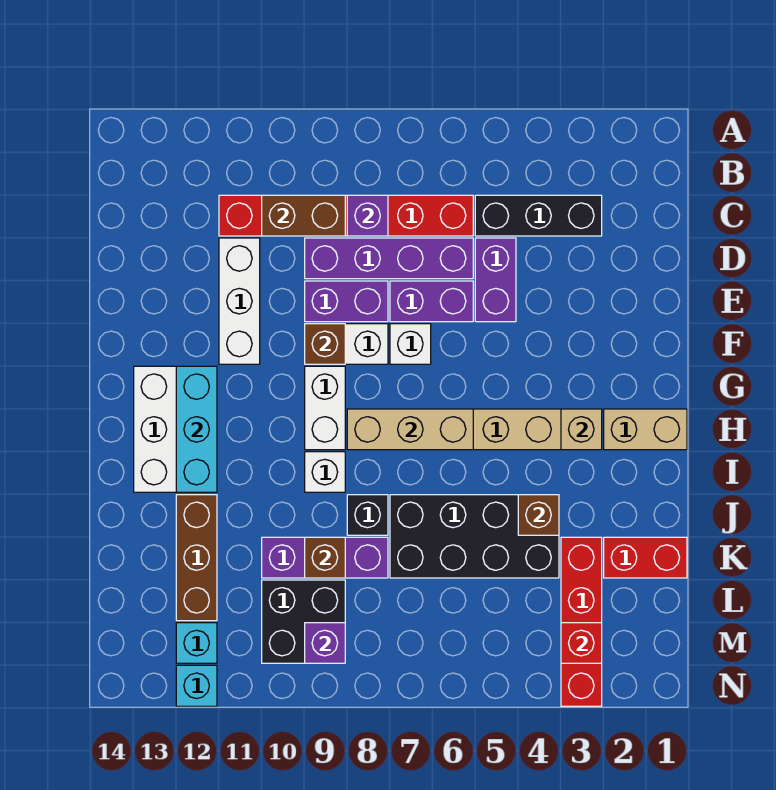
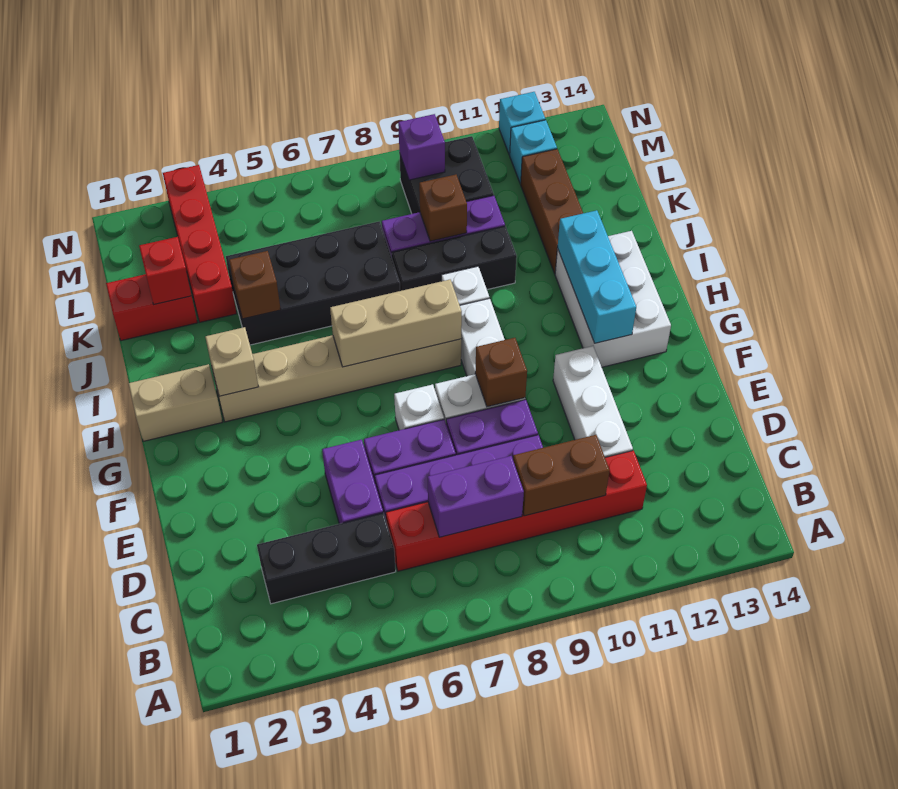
purple 1x1 brick [347,195,388,236] -> purple 1x2 brick [428,456,524,537]
black 1x1 brick [347,495,388,535] -> black 1x3 brick [392,226,517,291]
red 1x1 brick [561,623,602,663] -> red 1x1 brick moved to [139,237,192,305]

